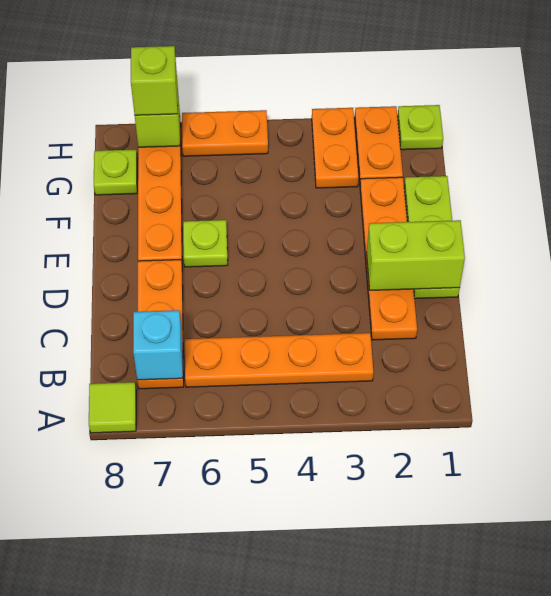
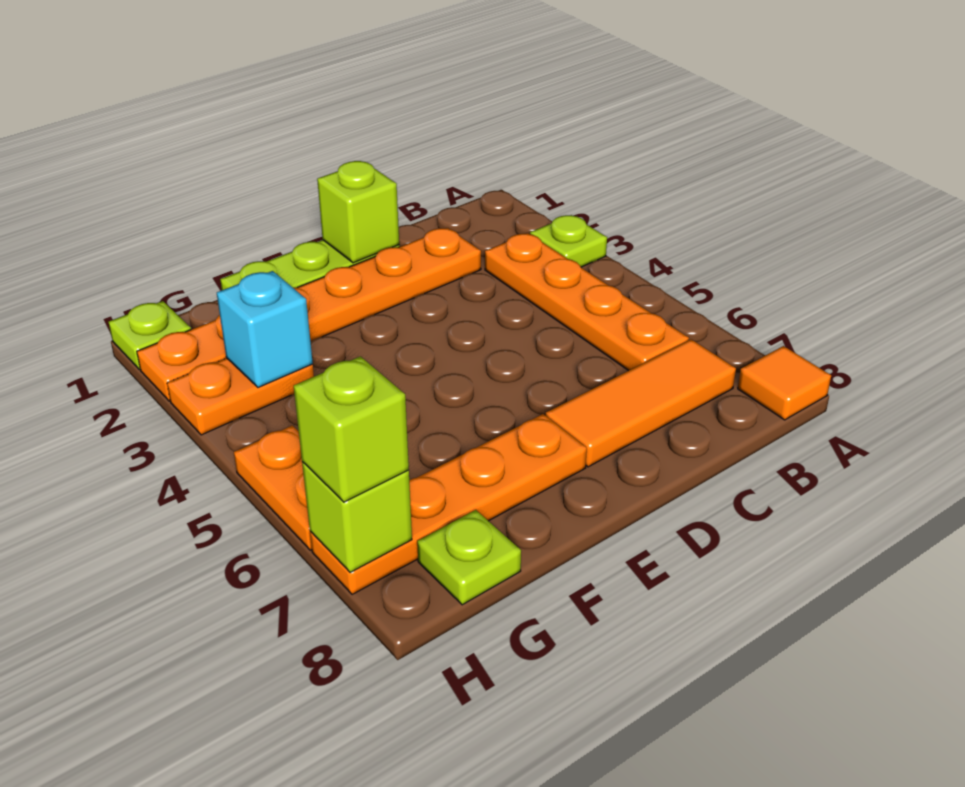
lime 1x1 tile [89,382,136,433] -> orange 1x1 tile [738,346,831,420]
orange 1x3 plate [137,260,184,389] -> orange 1x3 tile [546,339,736,467]
cyan 1x1 brick [133,310,183,380] -> cyan 1x1 brick moved to [217,271,313,387]
lime 1x2 brick [367,220,465,290] -> lime 1x1 brick [317,161,399,263]
lime 1x1 plate [183,220,228,267] -> lime 1x1 plate moved to [530,215,607,267]

